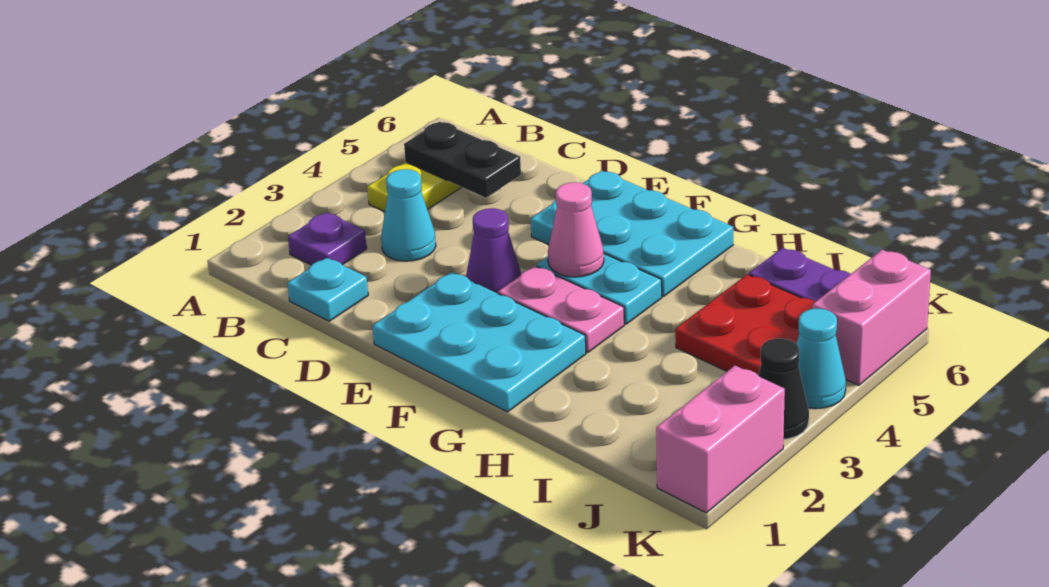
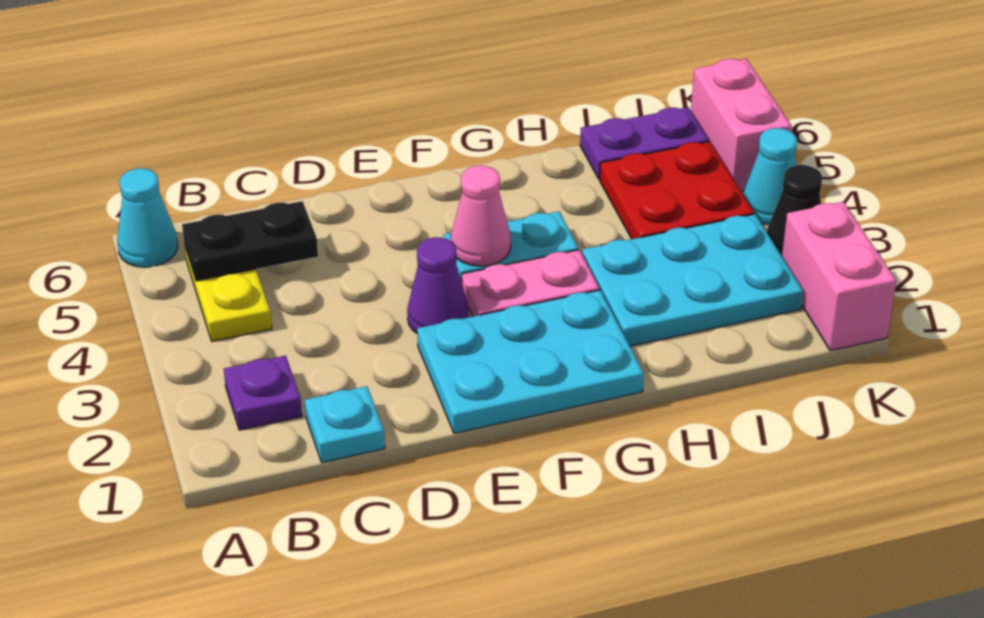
cyan 1x1 cone [381,169,436,261] -> cyan 1x1 cone moved to [117,168,178,267]
cyan 2x3 plate [531,171,733,296] -> cyan 2x3 plate moved to [582,214,803,346]

